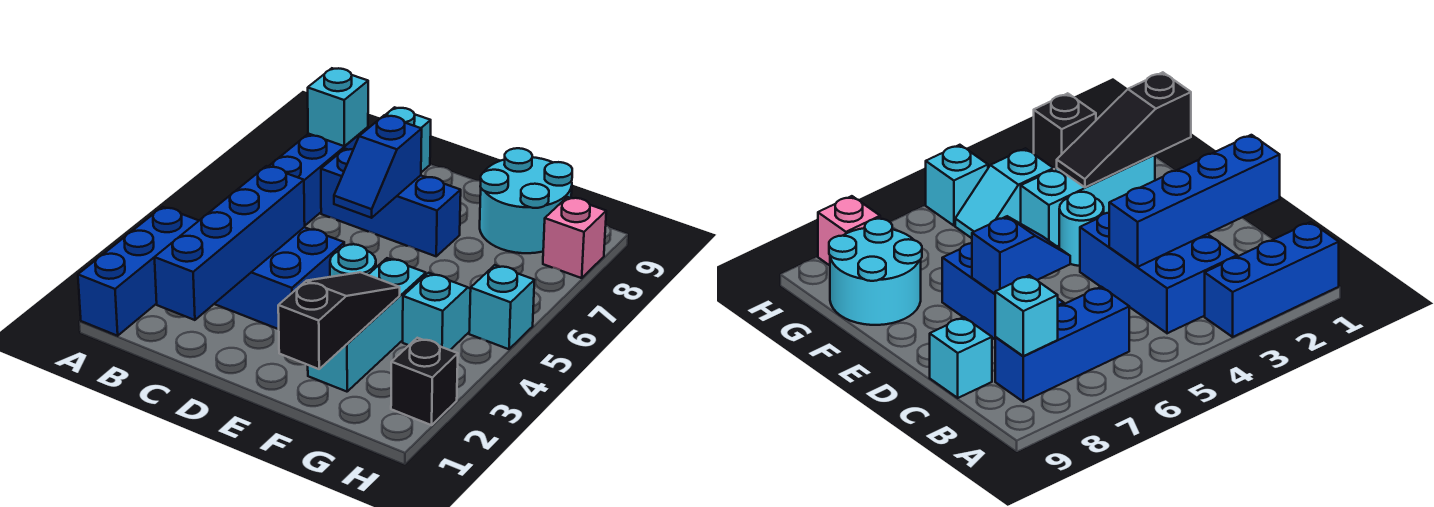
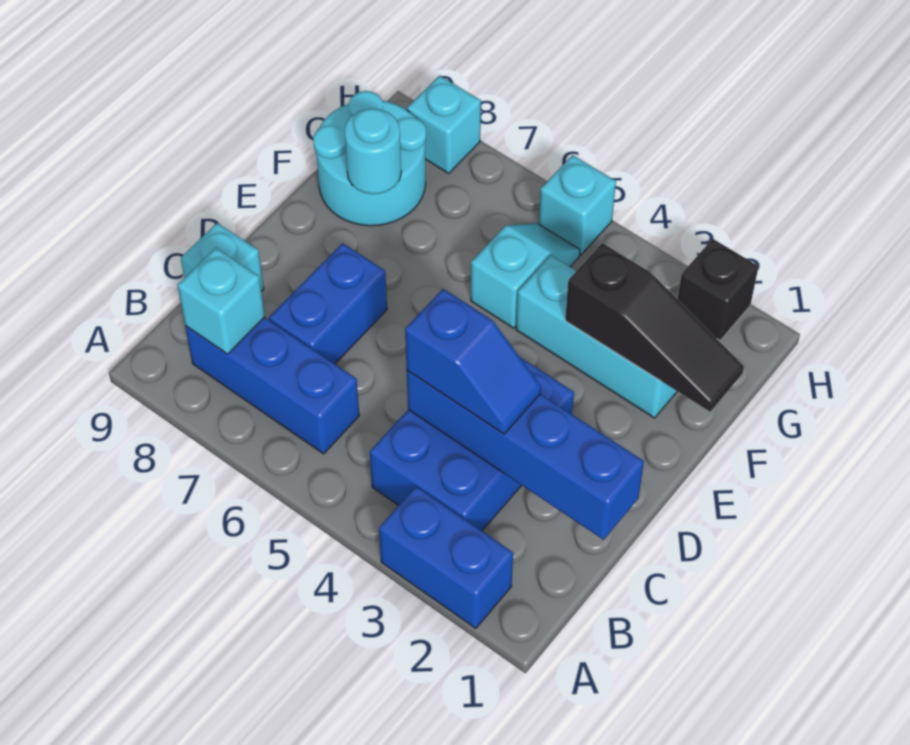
blue 1x3 brick [78,207,199,336] -> blue 1x2 brick [379,487,513,628]
blue 1x3 brick [321,149,461,256] -> blue 1x2 brick [269,243,387,364]
blue 1x2 slope [334,116,422,218] -> blue 1x2 slope moved to [405,289,541,434]
cyan 1x1 round brick [330,244,376,277] -> cyan 1x1 round brick moved to [345,109,401,194]
black 1x3 slope [278,272,400,369] -> black 1x3 slope turned to [565,243,744,412]
cyan 1x2 slope [403,273,471,350] -> cyan 1x2 slope turned to [471,223,580,328]
pink 1x1 brick [543,197,606,278] -> cyan 1x1 brick [407,76,481,173]

